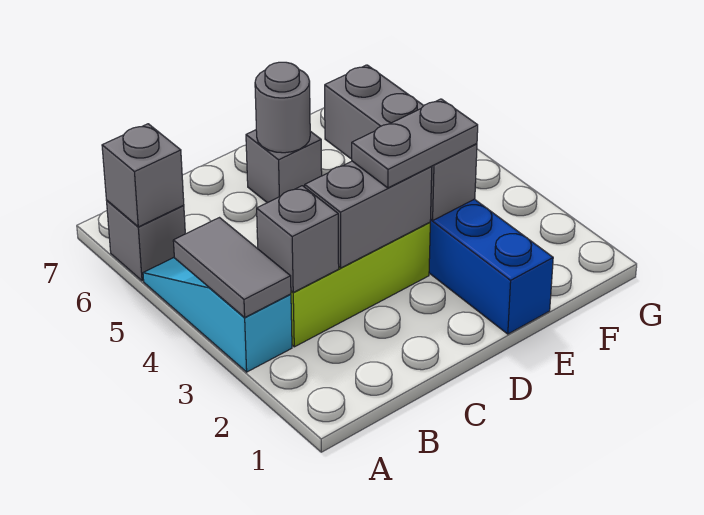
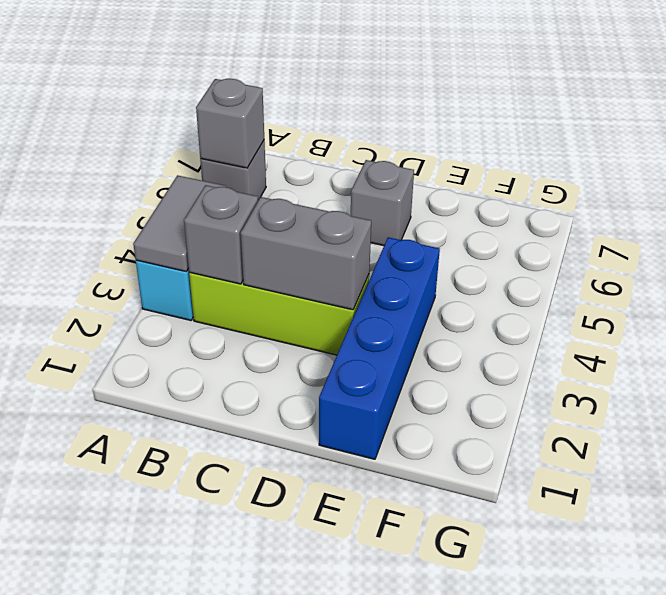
grey 1x2 plate [352,99,478,188] -> none
grey 1x1 round brick [255,62,310,153] -> none
grey 1x3 brick [325,65,477,220] -> none

